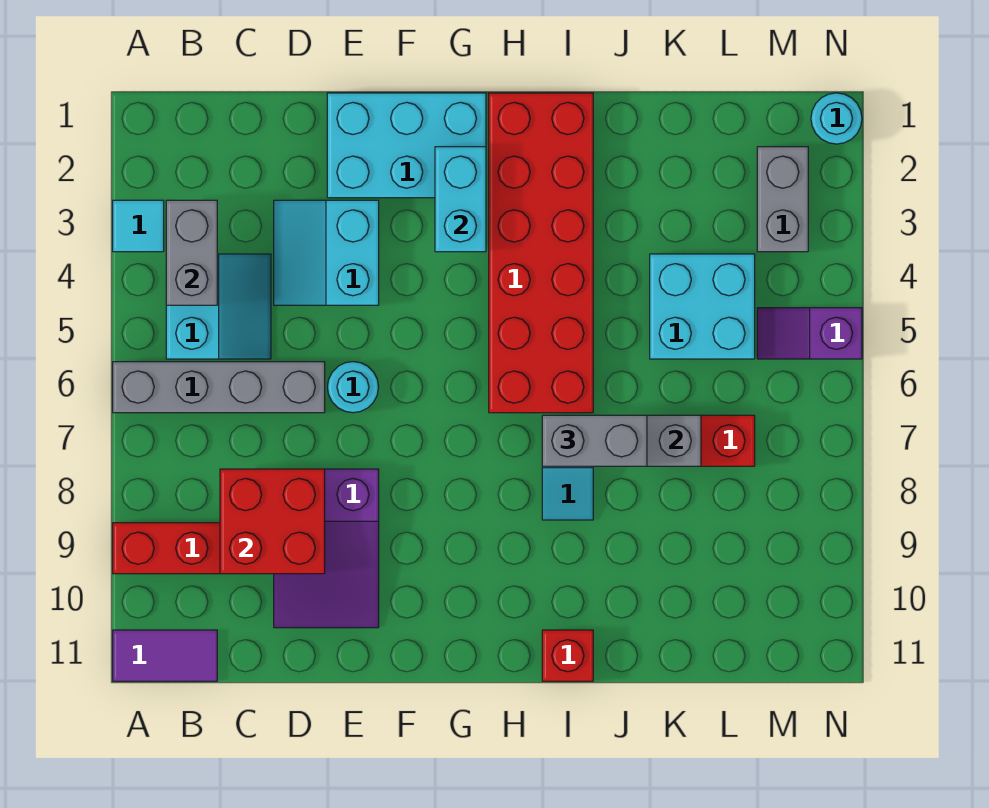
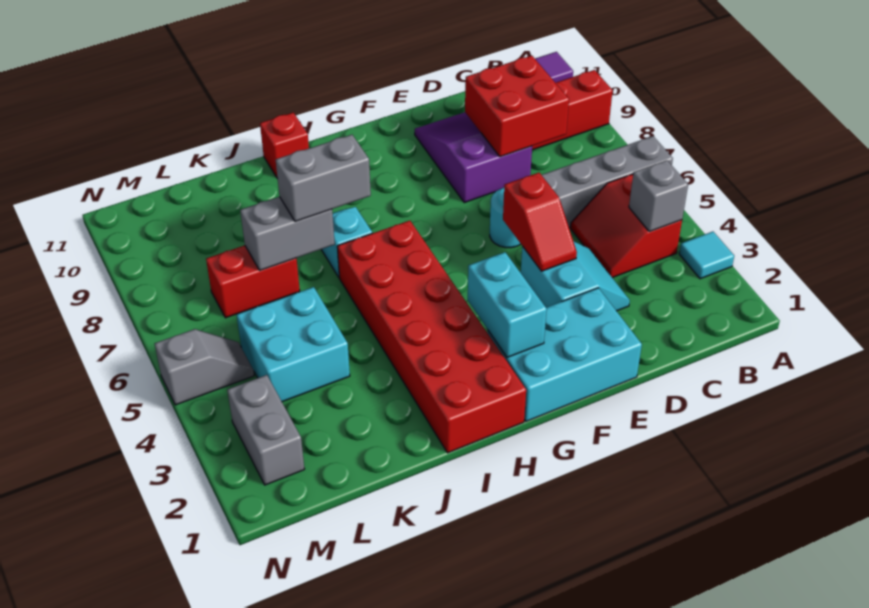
grey 1x2 brick [166,200,217,305] -> grey 1x1 brick [629,160,688,232]
cyan 2x2 slope [166,254,271,359] -> red 2x2 slope [570,174,682,278]
none -> red 1x2 slope [503,173,577,271]
purple 1x2 slope [757,308,862,359] -> grey 1x2 slope [155,329,254,405]
cyan 1x1 round brick [811,93,862,144] -> none

